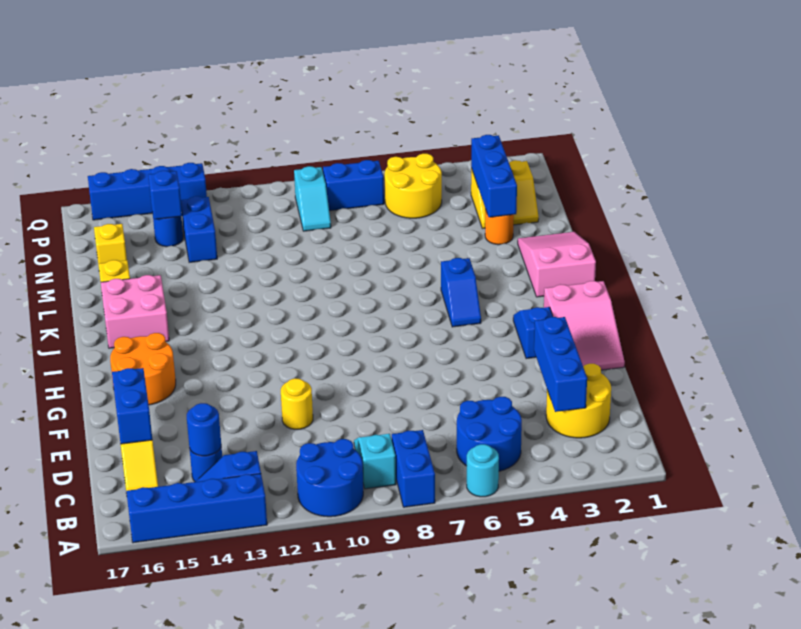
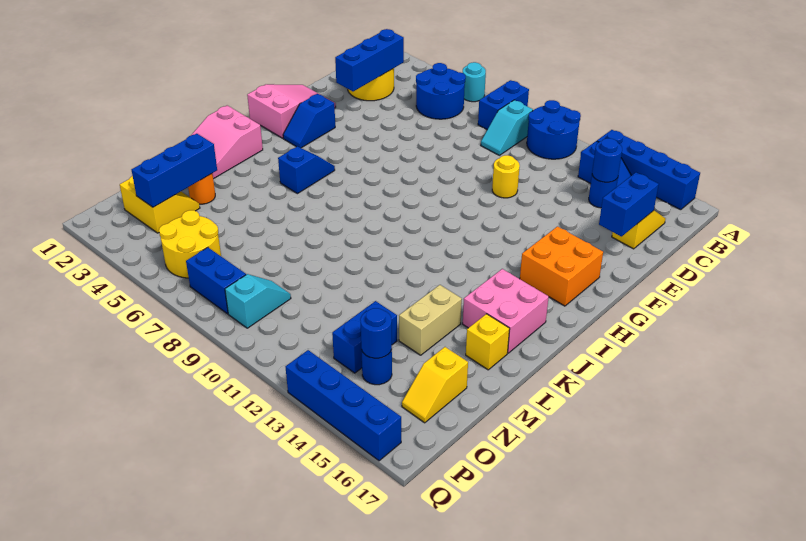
orange 2x2 round brick [110,333,176,405] -> orange 2x2 brick [520,227,603,306]
none -> tan 1x2 brick [399,285,462,355]
blue 1x1 brick [148,171,182,220] -> blue 1x1 round brick [360,308,392,358]

